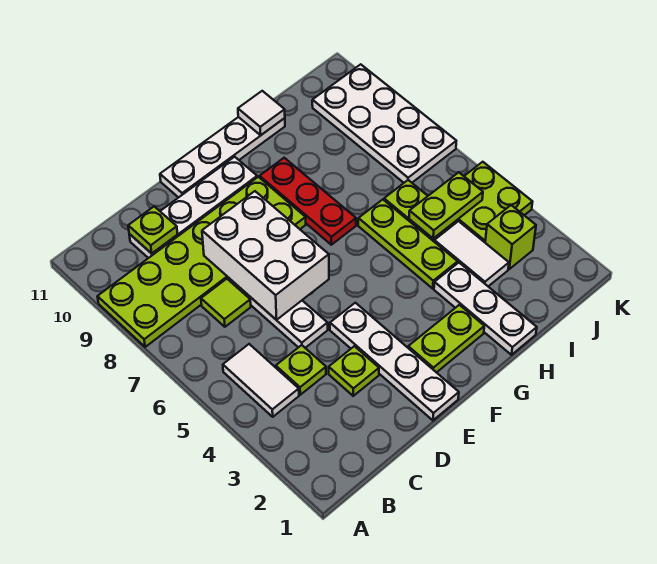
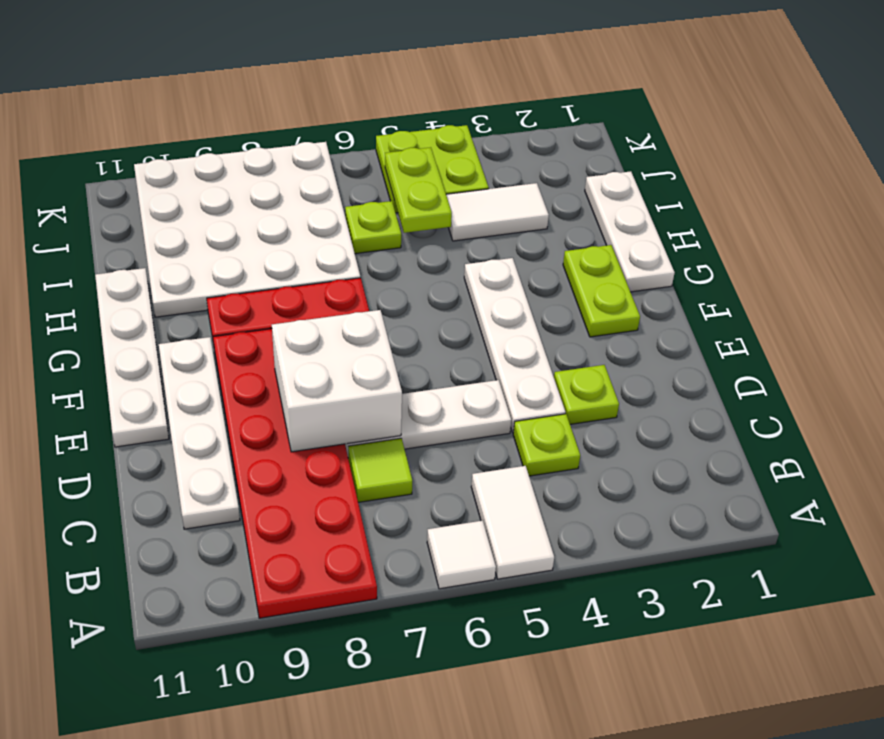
lime 2x6 plate [97,177,306,347] -> red 2x6 plate [213,329,377,618]
white 1x2 tile [223,344,299,417] -> white 1x2 tile turned to [471,466,554,579]
lime 1x1 plate [128,206,178,253] -> none
white 2x3 brick [202,191,329,320] -> white 2x2 brick [272,310,402,452]
white 1x4 plate [330,303,459,420] -> white 1x4 plate turned to [464,258,565,432]
white 1x3 plate [434,263,537,355] -> white 1x3 plate turned to [585,171,675,292]
lime 1x3 plate [358,200,458,288] -> none
white 1x1 tile [238,91,285,135] -> white 1x1 tile moved to [427,521,496,589]
lime 1x1 brick [485,205,536,269] -> none
white 2x4 plate [312,64,456,183] -> white 4x4 plate [134,142,360,317]

